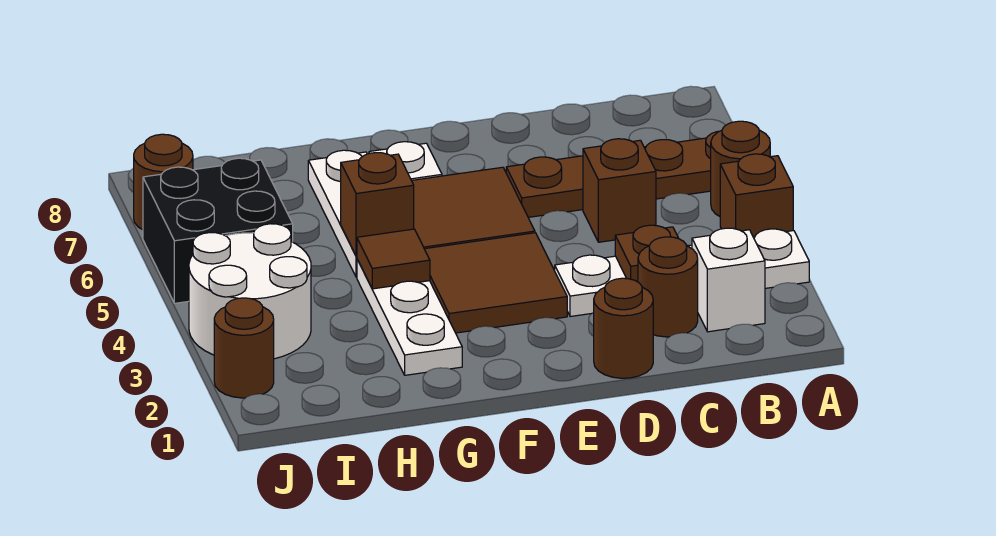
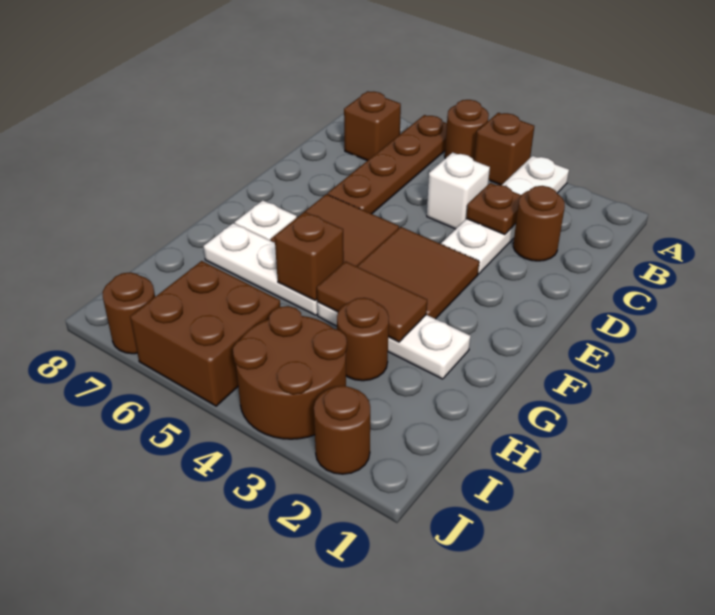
white 1x1 brick [692,228,765,332] -> white 1x1 brick moved to [427,152,490,229]
brown 1x1 brick [583,139,656,242] -> brown 1x1 brick moved to [344,91,401,161]
brown 1x1 round brick [594,278,653,378] -> brown 1x1 round brick moved to [337,298,389,381]
brown 1x1 tile [357,229,430,289] -> brown 1x2 tile [317,261,427,342]
white 2x2 round brick [189,224,311,359] -> brown 2x2 round brick [233,306,347,439]
black 2x2 brick [143,158,293,303] -> brown 2x2 brick [130,261,280,406]

